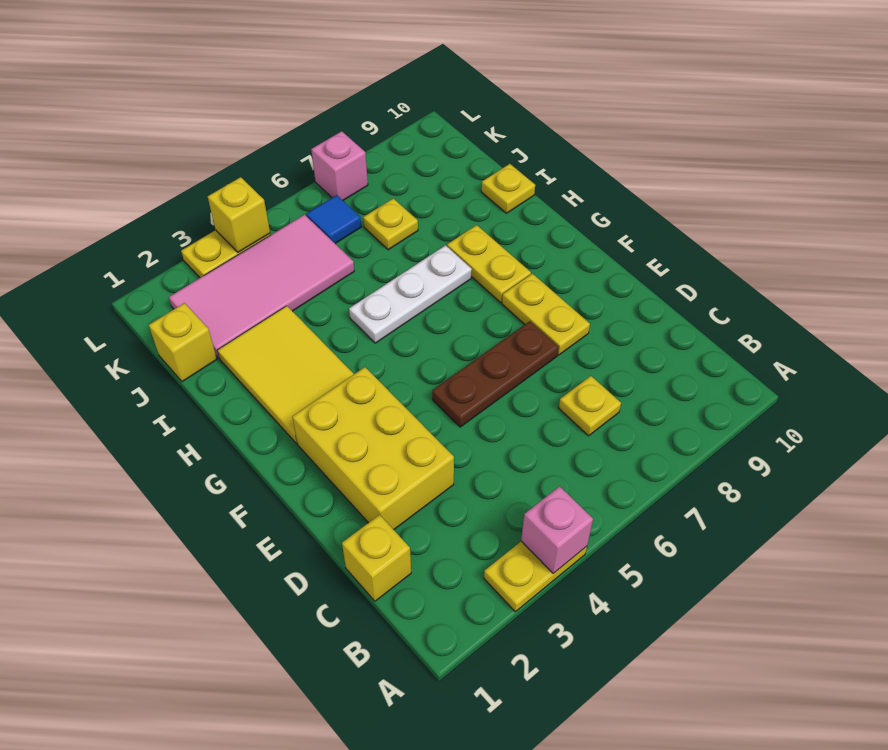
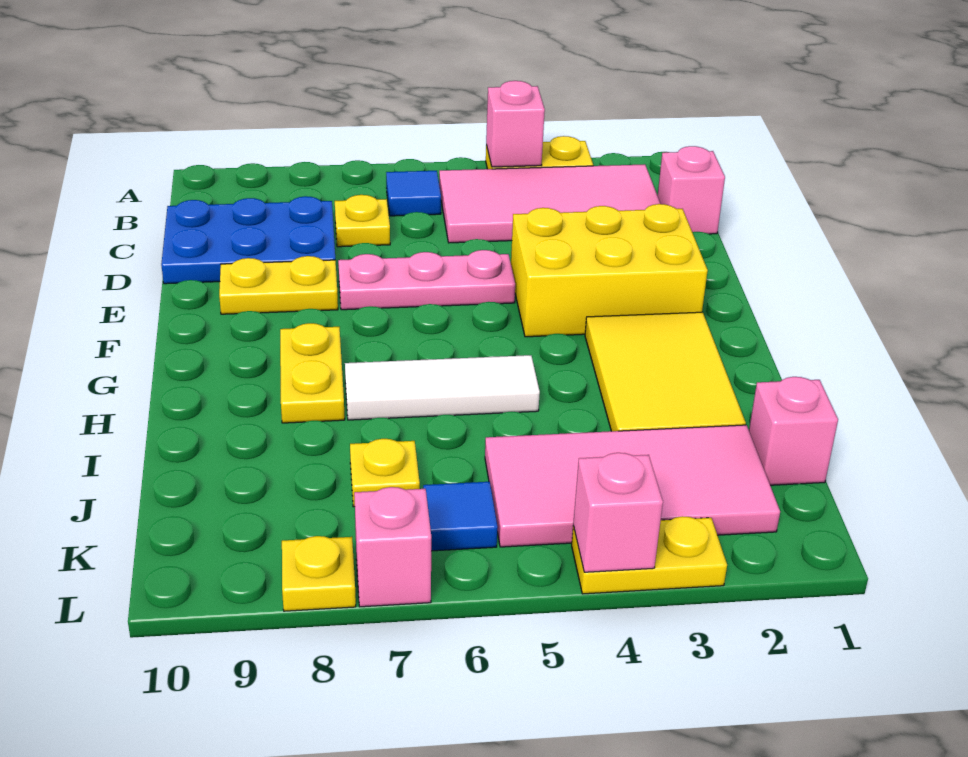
none -> pink 2x4 tile [439,164,661,243]
none -> blue 1x1 tile [386,171,441,216]
yellow 1x1 brick [342,515,411,601] -> pink 1x1 brick [658,146,725,234]
none -> blue 2x3 plate [161,196,335,284]
yellow 2x3 brick [292,367,454,530] -> yellow 2x3 brick turned to [511,204,708,337]
brown 1x3 plate [432,321,558,427] -> pink 1x3 plate [338,250,515,310]
yellow 1x2 plate [502,274,590,355] -> yellow 1x2 plate turned to [219,256,338,314]
white 1x3 plate [349,245,472,343] -> white 1x3 tile [345,355,540,420]
yellow 1x1 plate [481,164,535,213] -> yellow 1x1 plate moved to [282,536,356,611]
yellow 1x1 brick [149,303,217,382] -> pink 1x1 brick [749,377,838,485]
yellow 1x1 brick [208,177,270,252] -> pink 1x1 brick [573,453,663,572]

